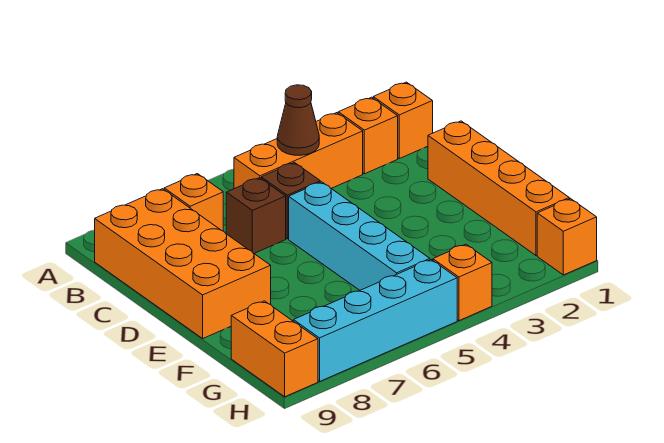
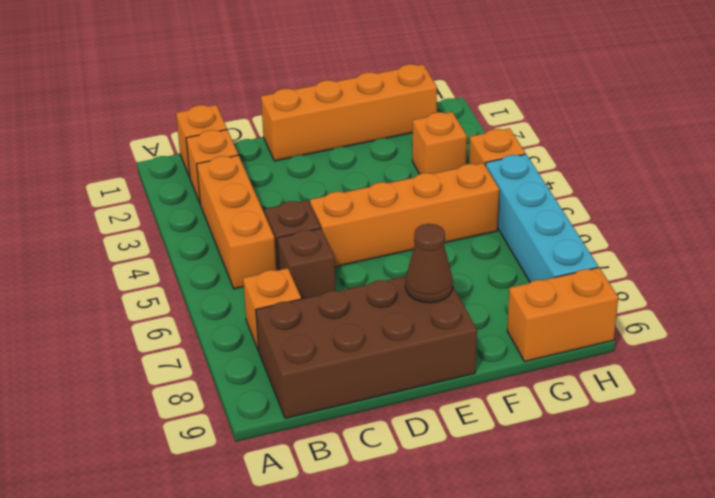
brown 1x1 cone [277,85,319,155] -> brown 1x1 cone moved to [405,224,453,303]
orange 2x4 brick [95,189,271,338] -> brown 2x4 brick [256,276,477,418]
cyan 1x4 brick [289,182,430,290] -> orange 1x4 brick [310,163,499,267]
orange 1x1 brick [537,199,597,275] -> orange 1x1 brick moved to [412,112,467,174]

